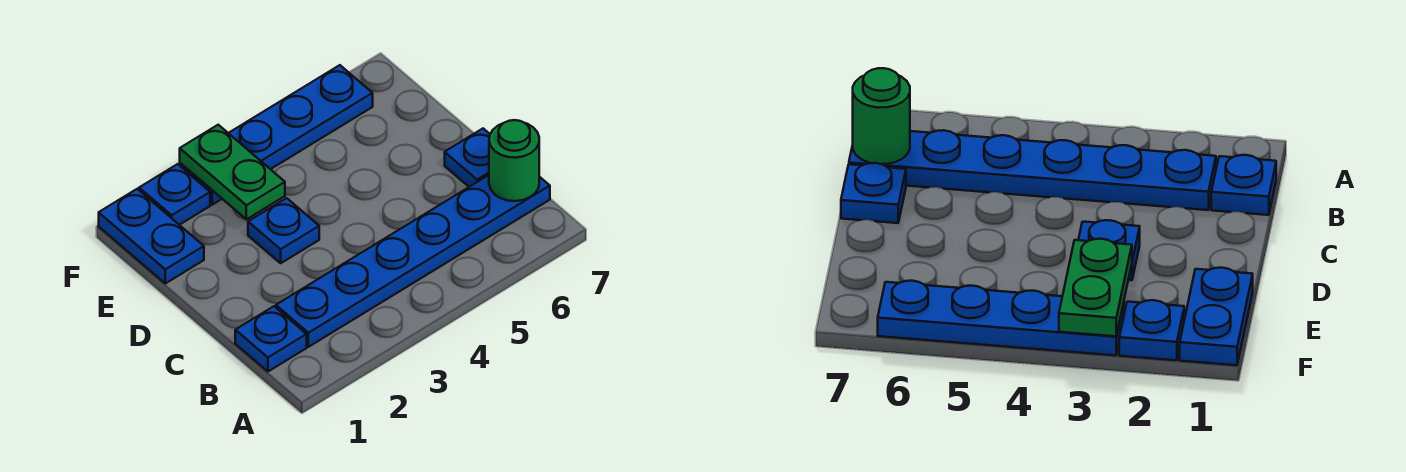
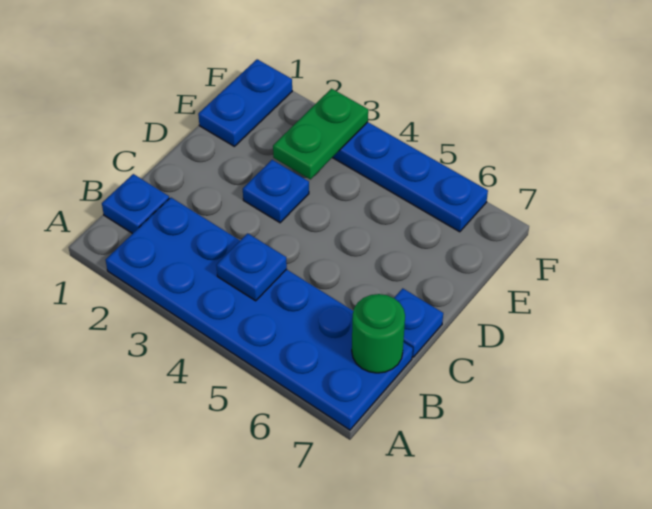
blue 1x6 plate [276,175,550,347] -> blue 2x6 plate [106,198,413,430]
blue 1x1 plate [139,164,210,225] -> blue 1x1 plate moved to [216,233,287,301]

